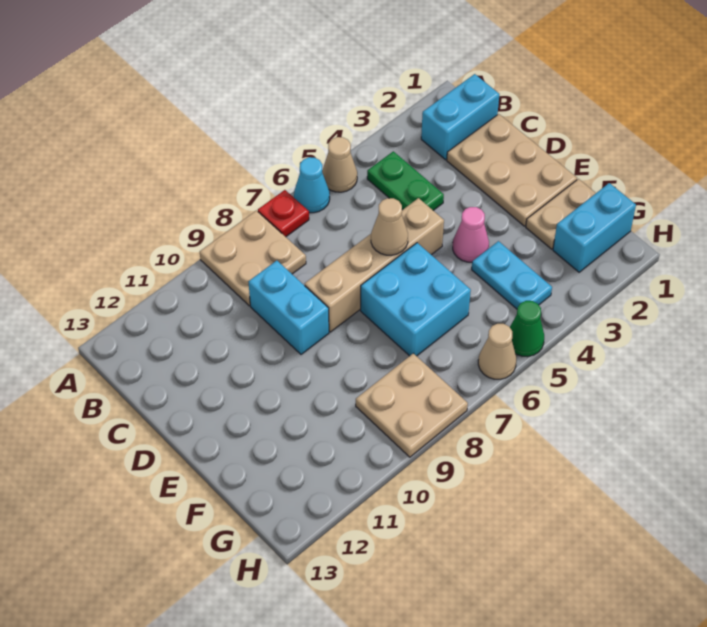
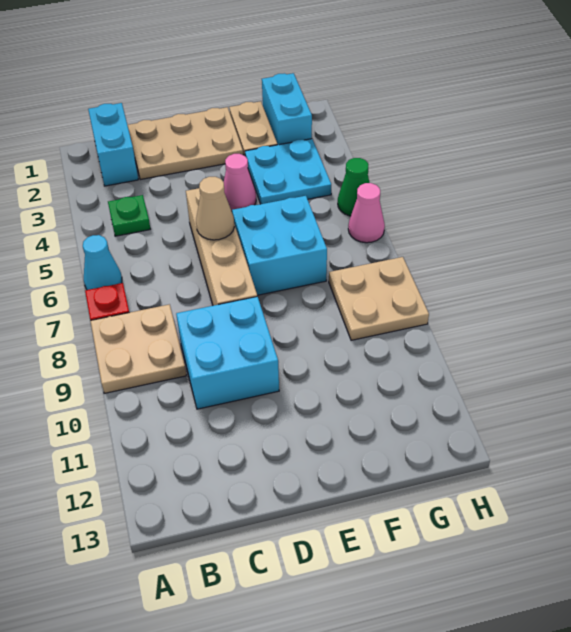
tan 1x1 cone [322,137,357,192] -> none
green 1x2 plate [367,151,444,211] -> green 1x1 plate [108,195,150,236]
cyan 1x2 brick [249,261,329,354] -> cyan 2x2 brick [176,297,279,409]
cyan 1x2 plate [472,241,552,309] -> cyan 2x2 plate [245,139,331,204]
tan 1x1 cone [478,324,516,379] -> pink 1x1 cone [348,183,385,243]

